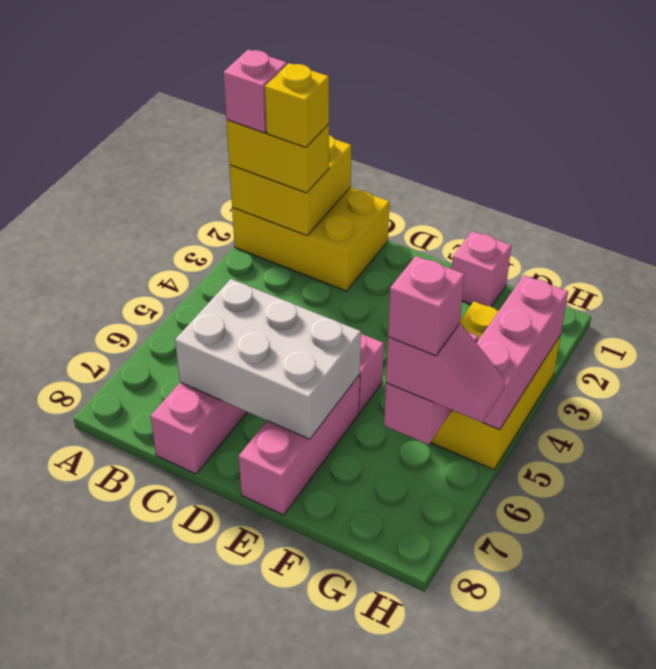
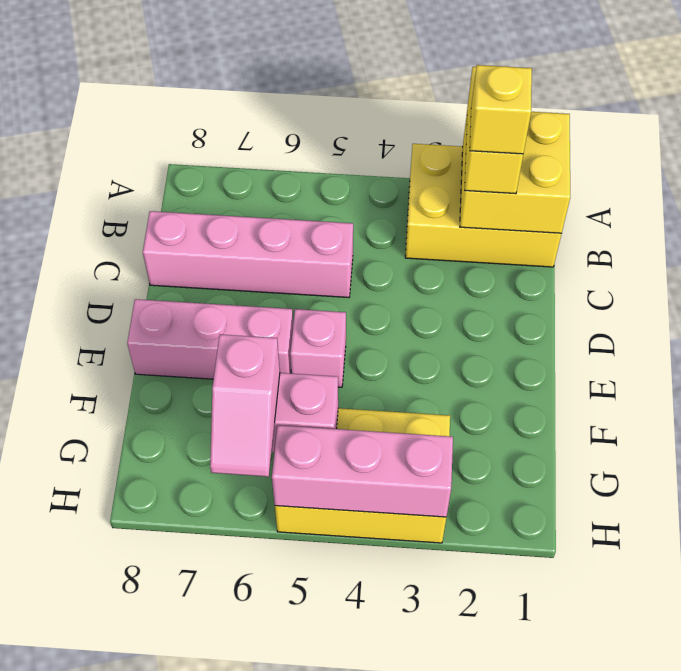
yellow 2x3 brick [232,187,389,291] -> yellow 2x3 brick turned to [405,144,561,267]
pink 1x1 brick [223,50,287,133] -> none
white 2x3 brick [175,279,361,439] -> none
pink 1x1 brick [452,231,511,307] -> none
pink 1x1 brick [388,256,465,356] -> none

